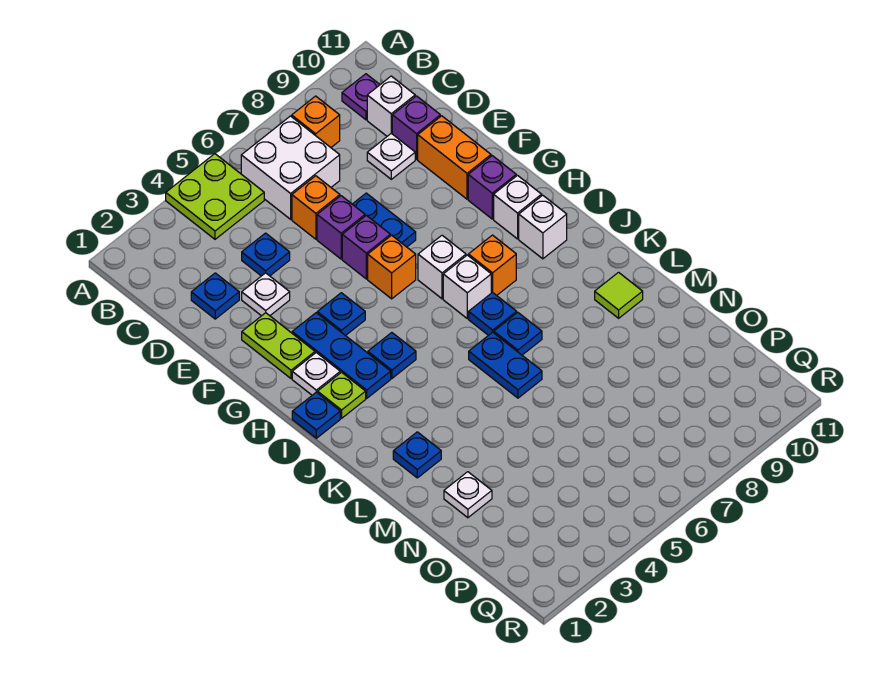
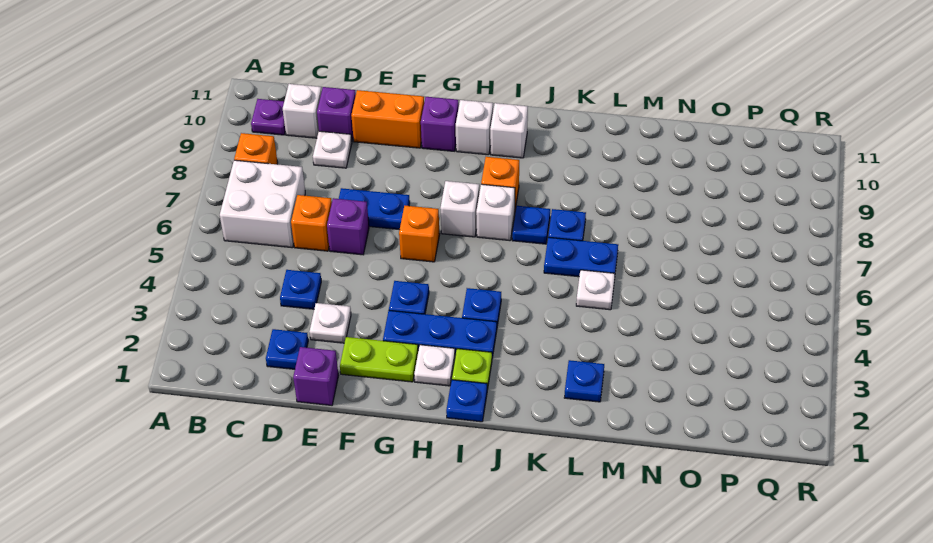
lime 2x2 plate [166,154,264,239] -> none
purple 1x1 brick [342,215,390,279] -> purple 1x1 brick moved to [293,347,339,405]
lime 1x1 tile [595,272,643,318] -> none
white 1x1 plate [444,472,492,518] -> white 1x1 plate moved to [576,270,615,310]

